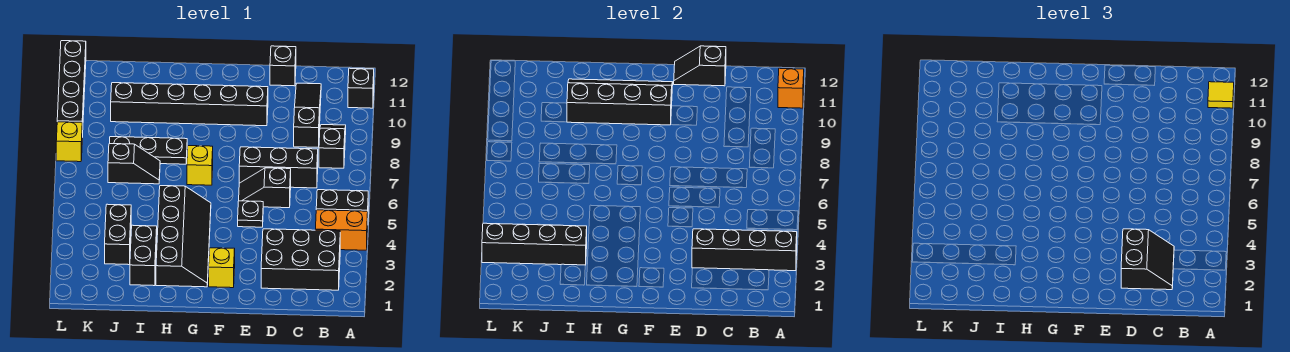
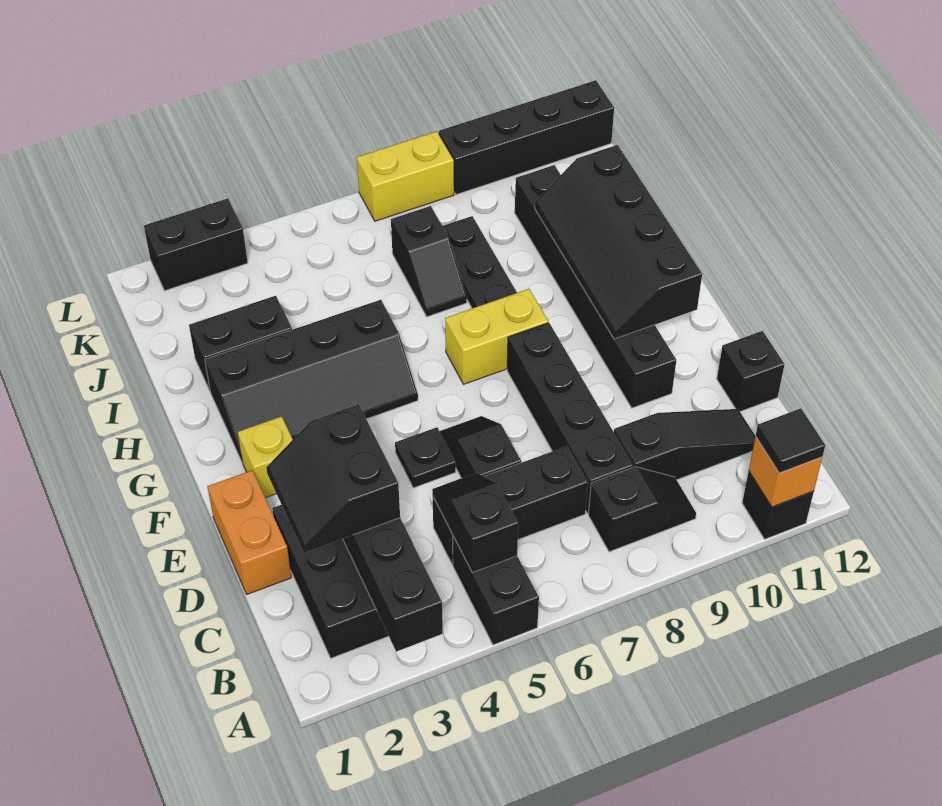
orange 1x2 brick [315,210,368,250] -> orange 1x2 brick moved to [207,470,291,594]
yellow 1x1 tile [1208,82,1234,108] -> black 1x1 tile [756,408,825,473]
black 2x2 slope [1121,229,1174,290] -> black 2x2 slope turned to [266,404,400,553]
black 1x3 brick [239,147,318,188] -> black 1x3 brick turned to [432,446,588,564]
black 1x2 slope [674,46,726,86] -> black 1x2 slope moved to [432,473,518,573]
black 2x4 slope [567,79,673,125] -> black 2x4 slope turned to [535,145,702,339]
yellow 1x1 brick [187,146,213,185] -> yellow 1x2 brick [445,289,548,384]
black 1x4 brick [482,223,587,265] -> black 1x4 brick moved to [507,323,633,513]
black 1x2 brick [105,204,131,265] -> black 1x2 brick moved to [144,199,248,291]
yellow 1x1 brick [56,122,82,162] -> yellow 1x2 brick [357,131,454,221]

